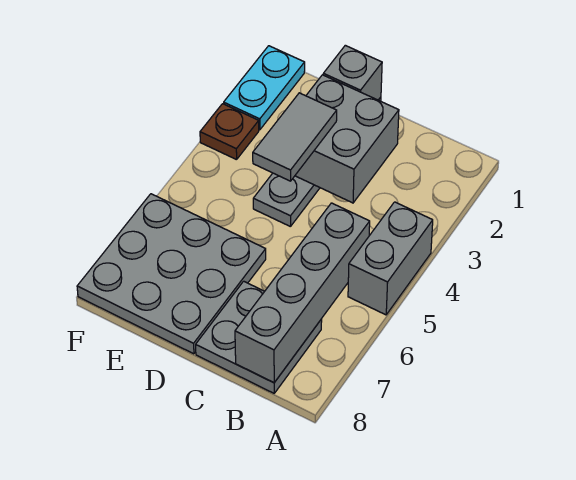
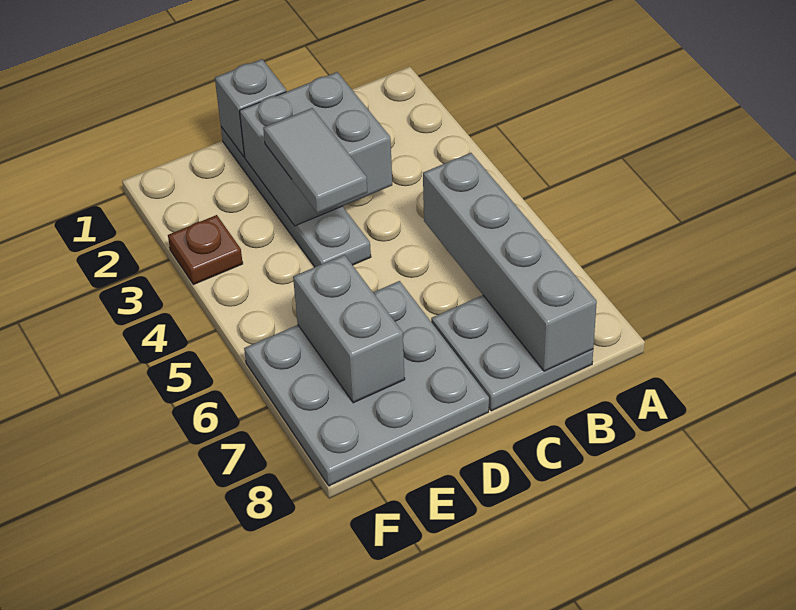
grey 1x2 brick [348,202,433,315] -> grey 1x2 brick moved to [293,255,405,403]
cyan 1x2 plate [224,46,305,130] -> none

